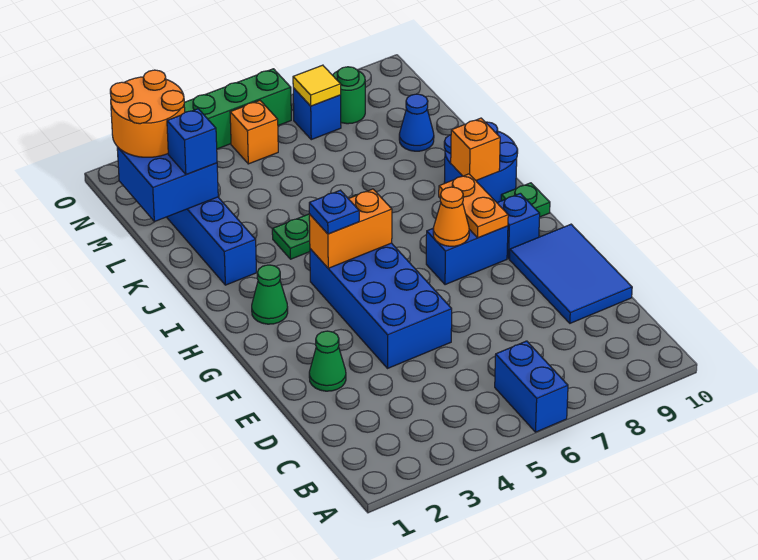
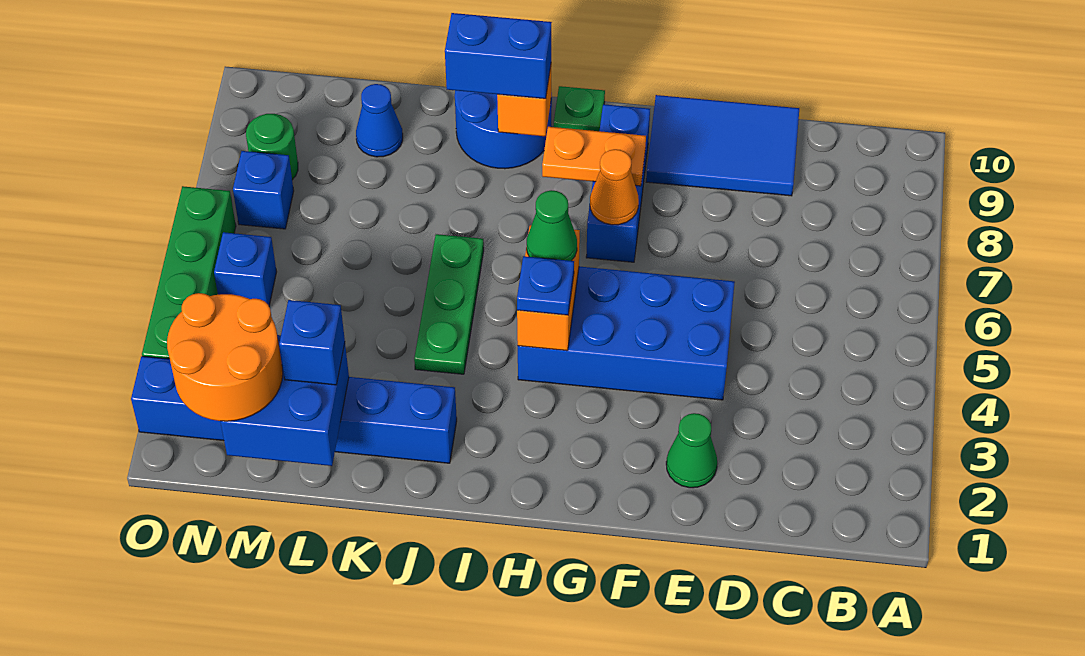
blue 1x2 brick [495,341,568,432] -> blue 1x2 brick moved to [445,13,552,99]
green 1x1 cone [252,265,288,324] -> green 1x1 cone moved to [527,190,577,261]
orange 1x1 brick [230,101,278,164] -> blue 1x1 brick [214,232,277,305]
yellow 1x1 tile [293,65,341,106] -> none

